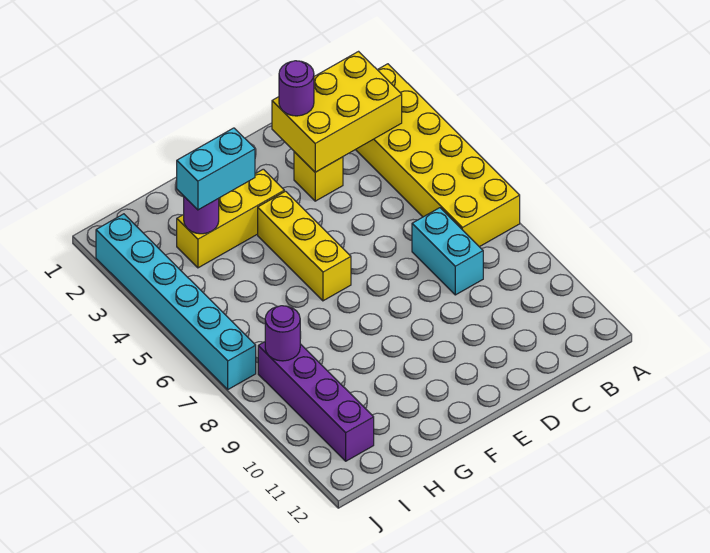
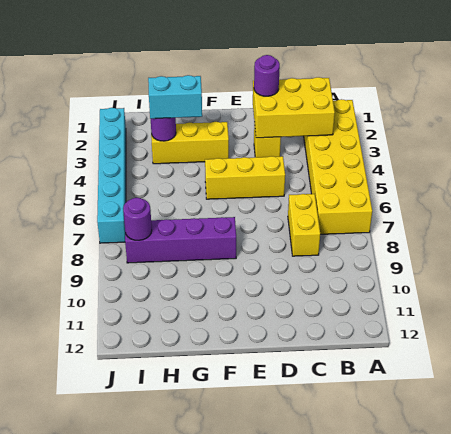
cyan 1x2 brick [412,208,483,295] -> yellow 1x2 brick [288,194,320,256]
yellow 1x3 brick [258,191,351,301] -> yellow 1x3 brick turned to [205,156,285,199]
purple 1x4 brick [258,342,374,461] -> purple 1x4 brick turned to [125,217,236,263]

